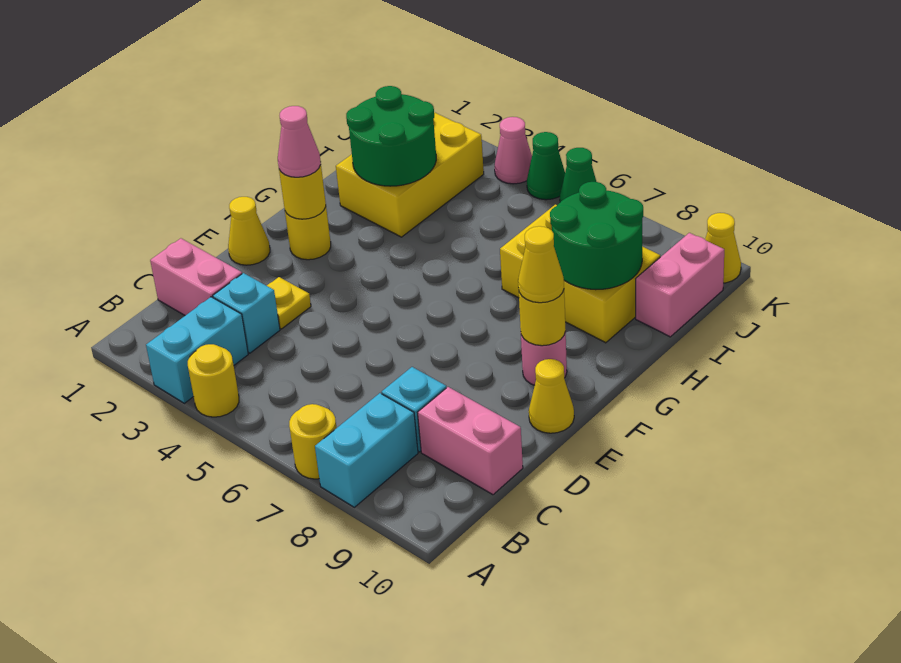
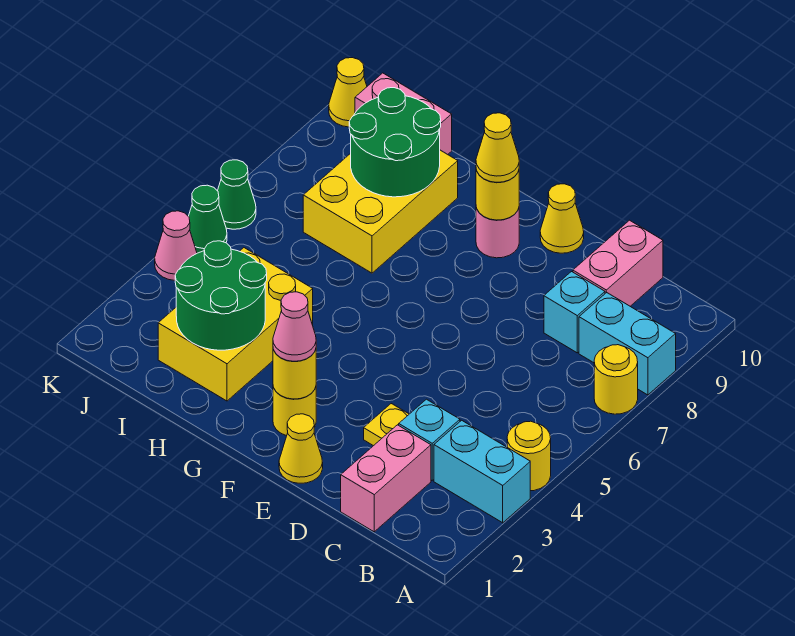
yellow 2x3 brick [336,112,484,237] -> yellow 2x3 brick turned to [158,248,313,401]

